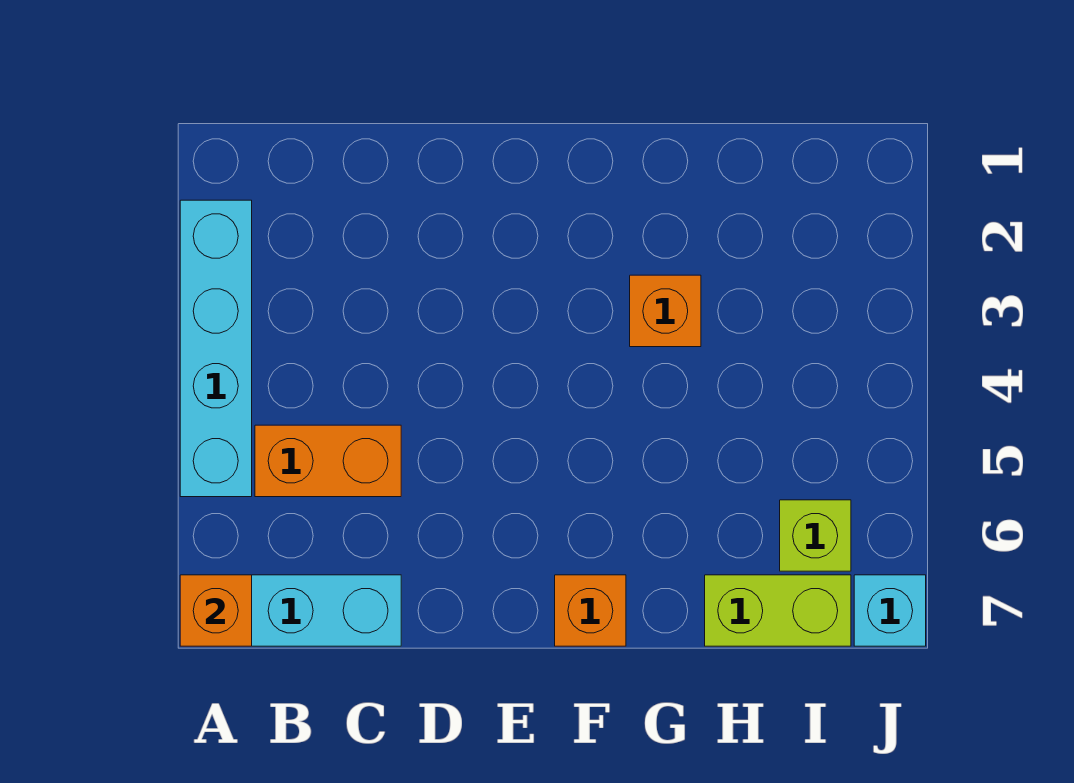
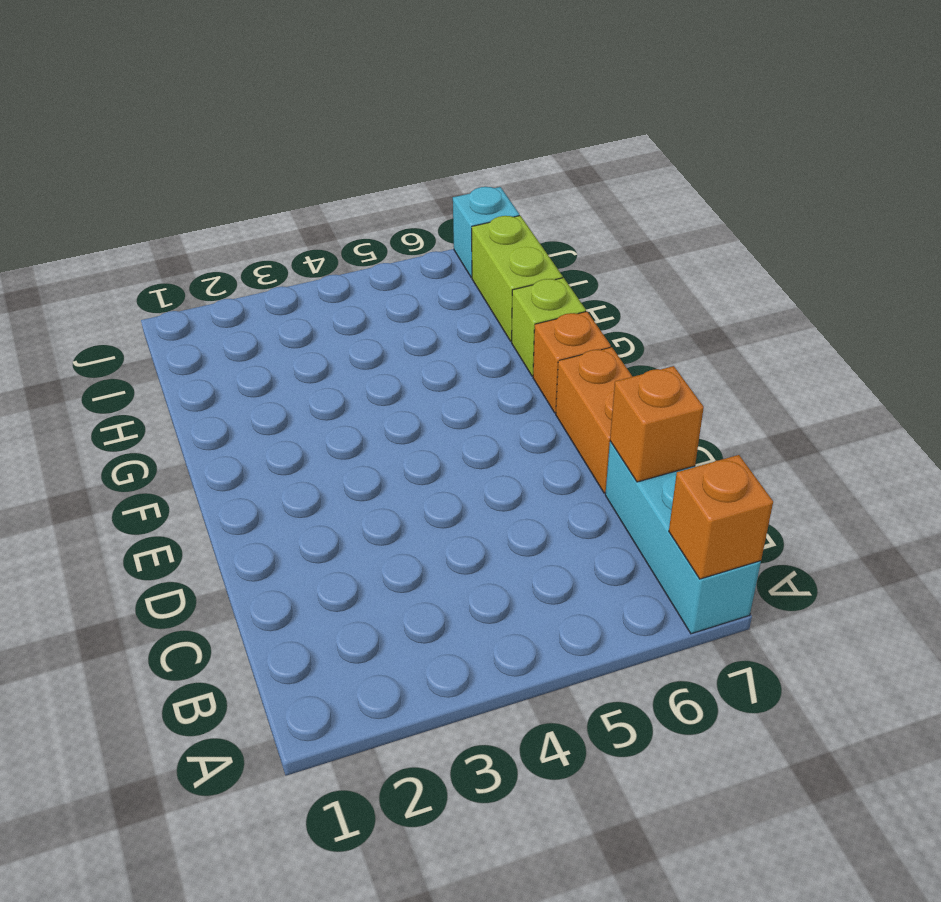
cyan 1x4 brick [180,200,252,497] -> none
orange 1x2 brick [255,425,401,497] -> orange 1x2 brick moved to [556,347,633,493]
orange 1x1 brick [630,275,701,347] -> orange 1x1 brick moved to [610,366,704,482]
lime 1x1 brick [780,500,851,571] -> lime 1x1 brick moved to [512,278,586,376]

